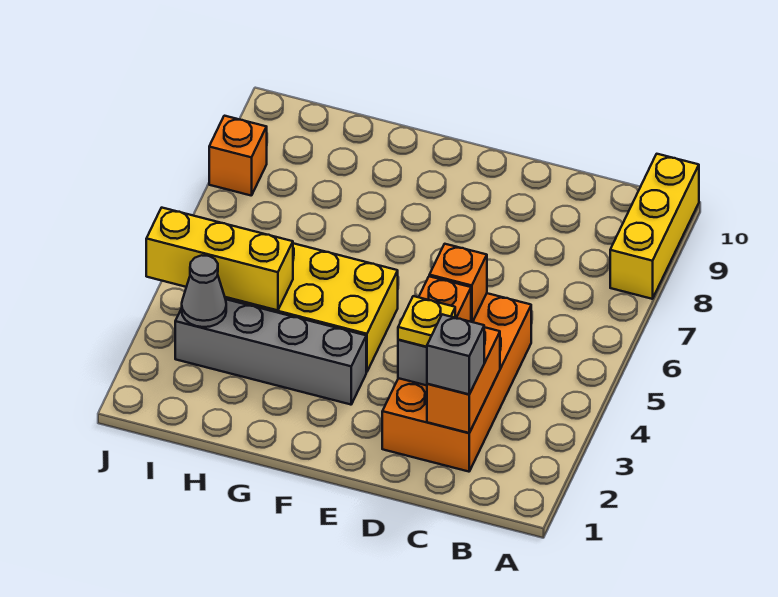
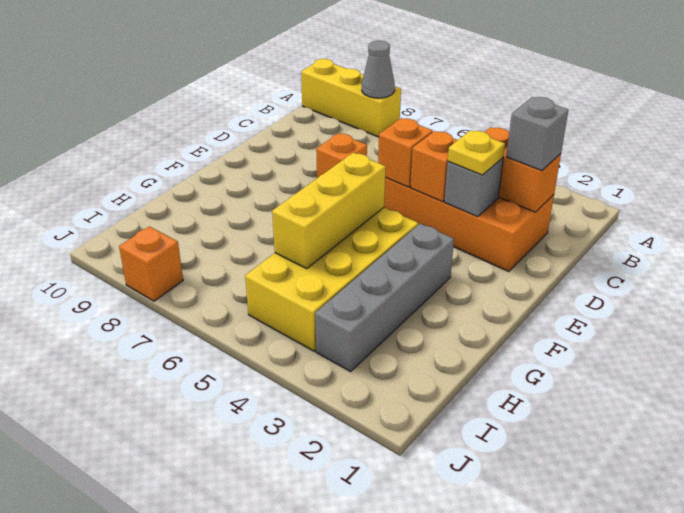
none -> orange 1x1 brick [316,133,367,178]
yellow 1x3 brick [146,208,293,311] -> yellow 1x3 brick moved to [272,153,386,269]
grey 1x1 cone [182,255,226,327] -> grey 1x1 cone moved to [362,41,395,98]

